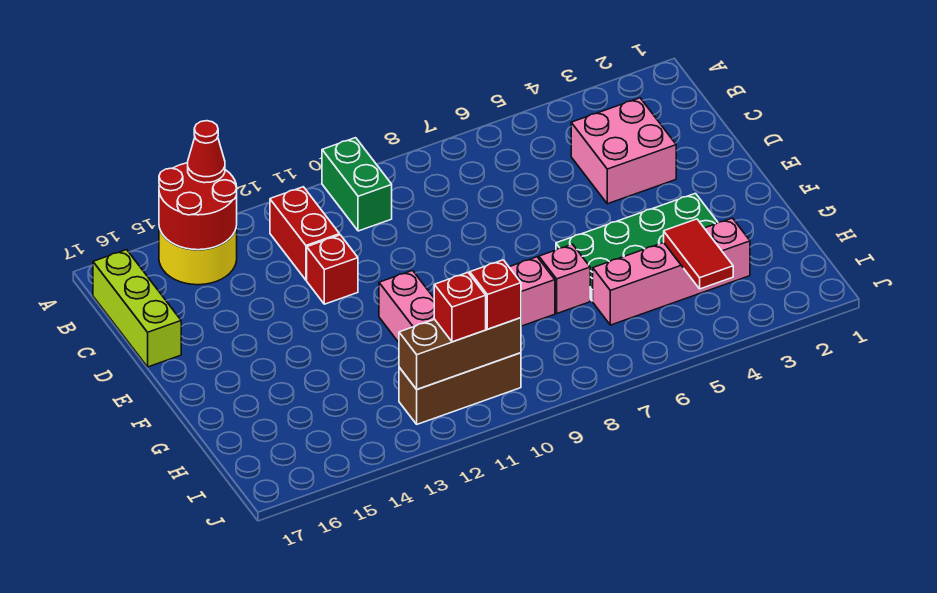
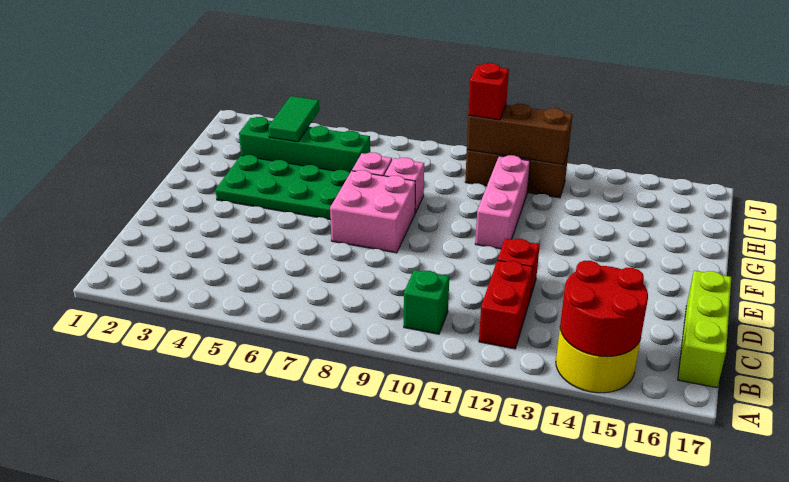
green 1x2 brick [322,138,392,231] -> green 1x1 brick [404,270,449,334]
red 1x1 cone [188,121,225,183] -> none
pink 2x2 brick [571,98,676,204] -> pink 2x2 brick moved to [330,170,415,253]
pink 1x4 brick [593,218,750,325] -> green 1x4 brick [239,117,370,173]
red 1x2 tile [664,219,733,289] -> green 1x2 tile [268,96,319,142]
red 1x1 brick [434,273,486,342] -> none

